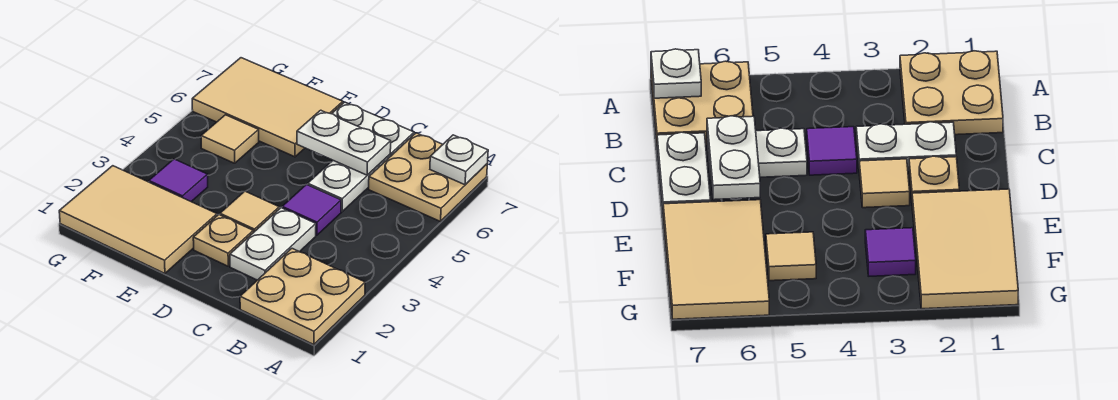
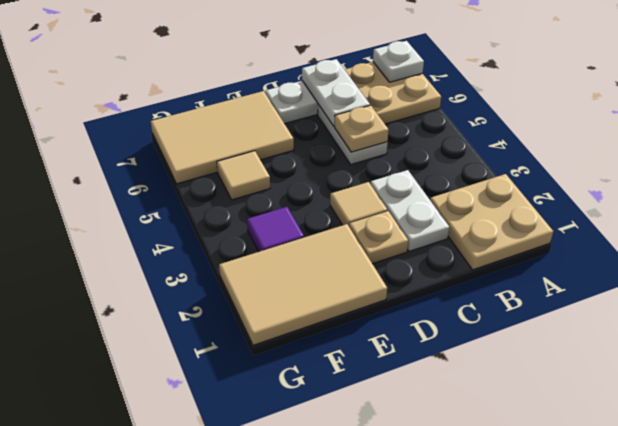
purple 1x1 tile [282,184,341,235] -> none
none -> tan 1x1 plate [335,105,389,152]
white 1x2 plate [297,110,391,175] -> white 1x2 plate turned to [302,59,370,126]

